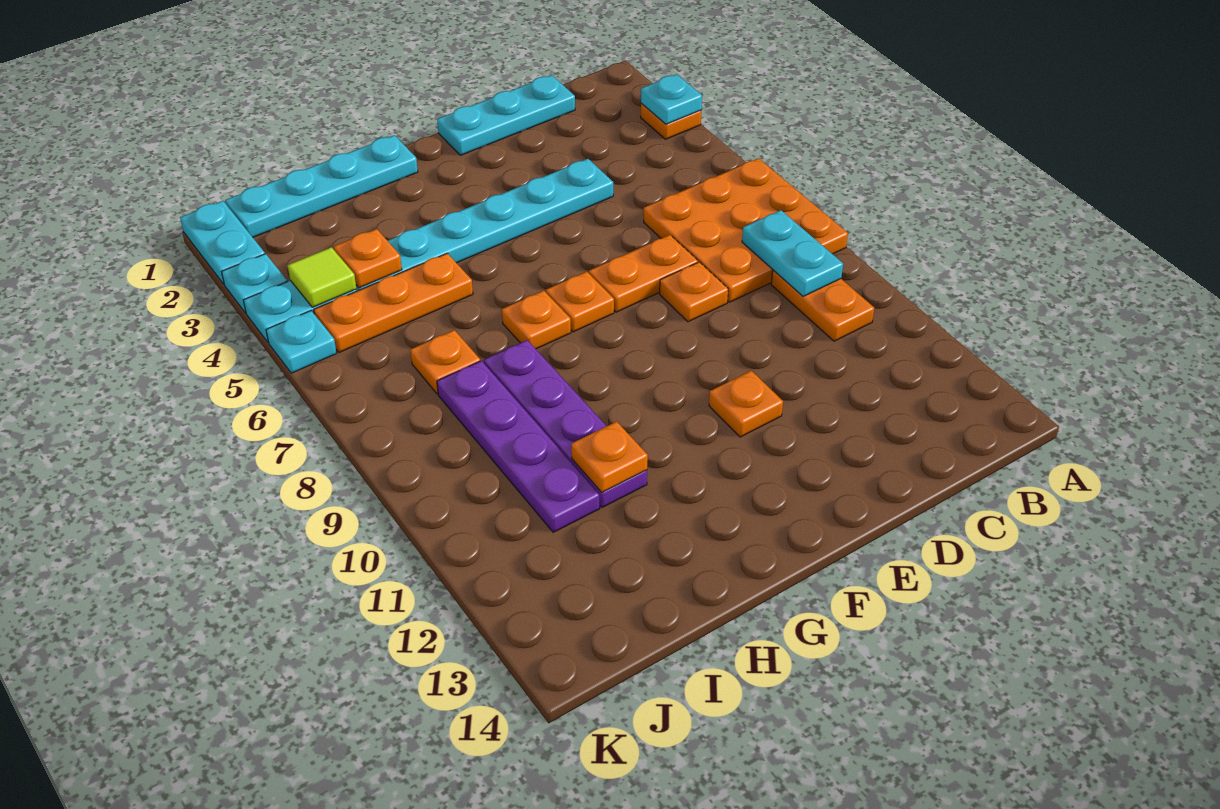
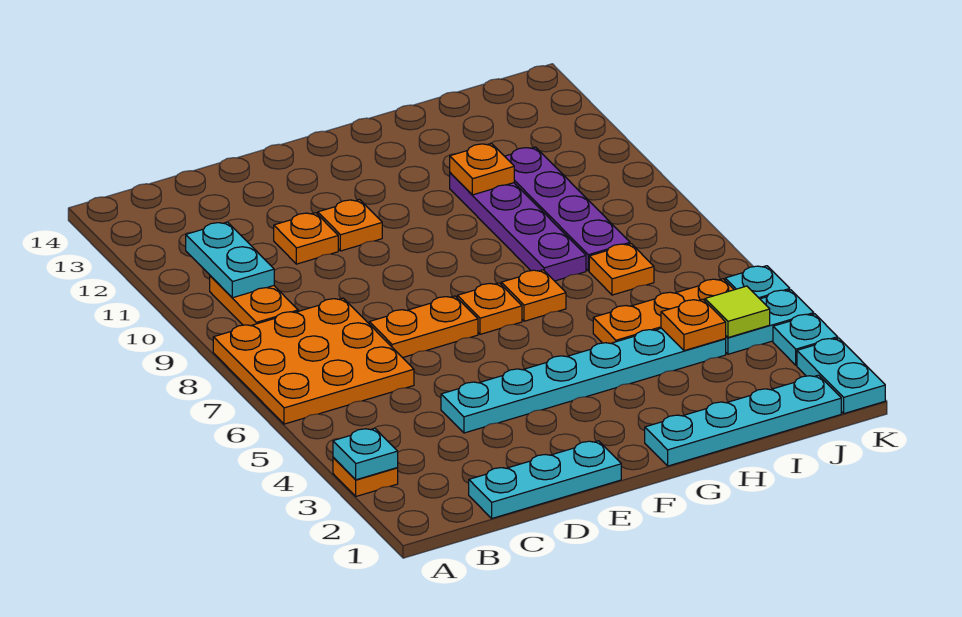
cyan 1x2 plate [742,210,843,296] -> cyan 1x2 plate moved to [186,222,274,298]
orange 1x1 plate [660,262,728,322] -> orange 1x1 plate moved to [274,213,338,264]

